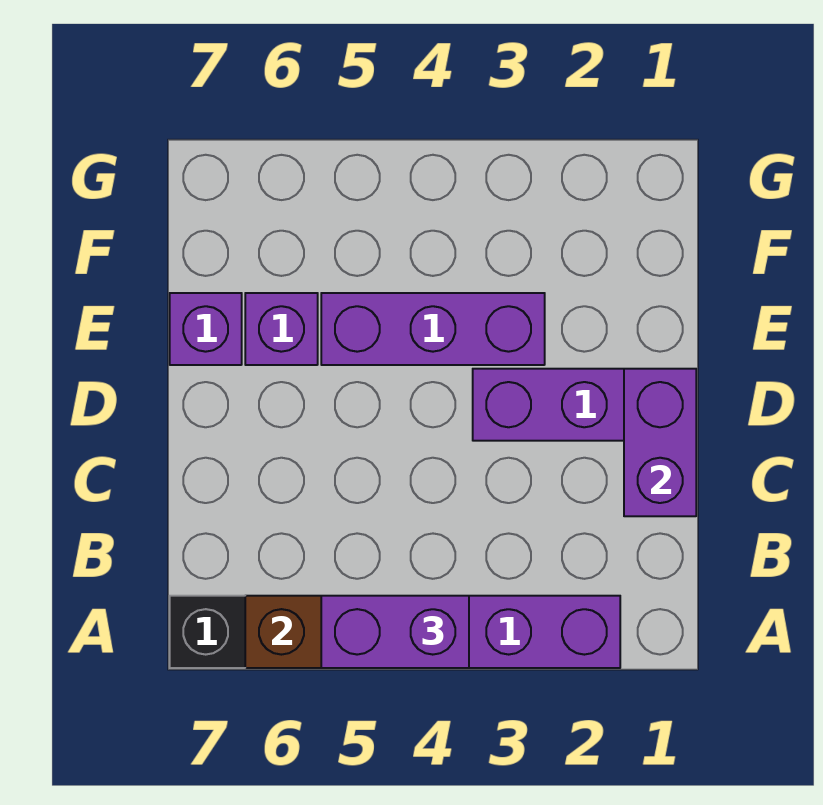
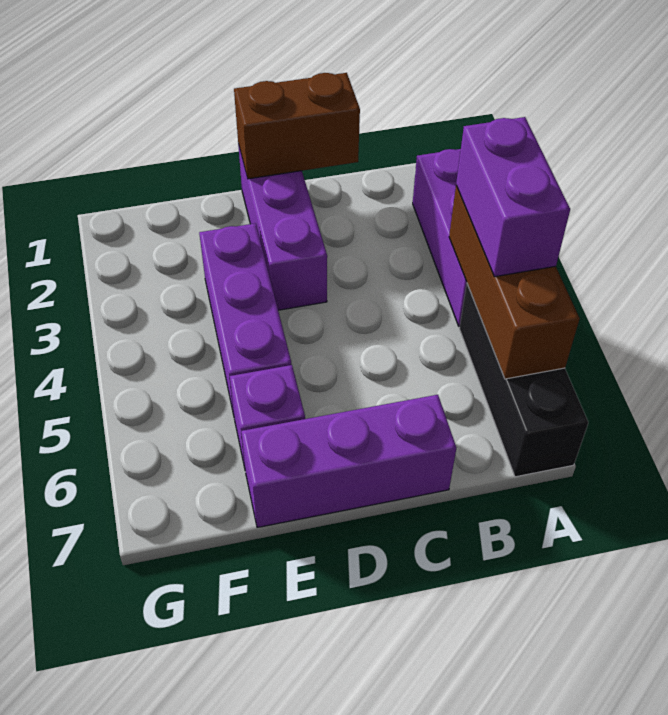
purple 1x2 brick [624,369,696,516] -> brown 1x2 brick [234,73,360,179]
purple 1x1 brick [170,293,242,365] -> purple 1x3 brick [241,395,456,528]

